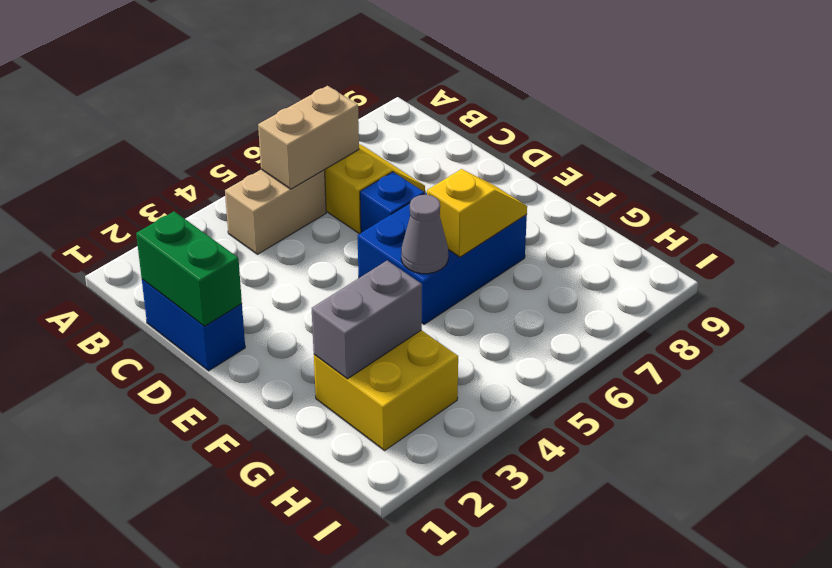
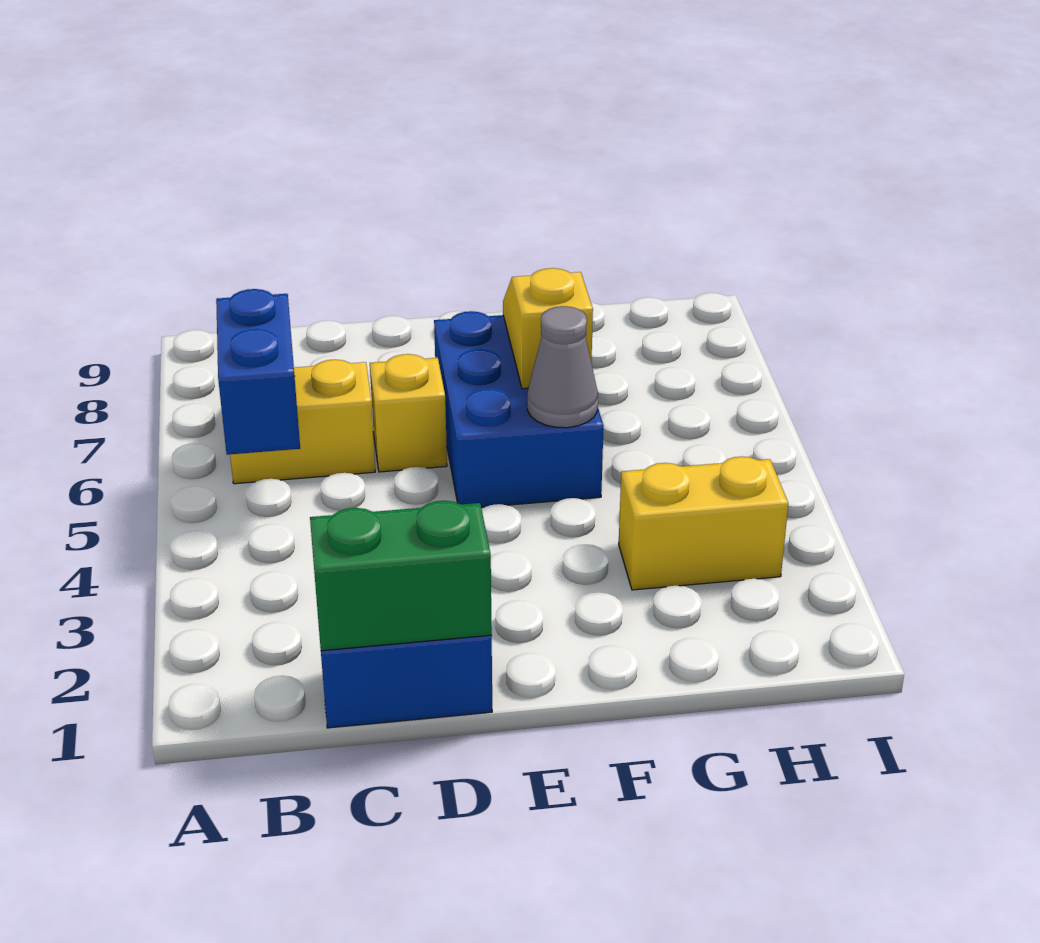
tan 1x2 brick [225,169,326,254] -> none
tan 1x2 brick [258,86,359,189] -> blue 1x2 brick [216,289,300,455]
blue 1x1 brick [360,172,424,233] -> yellow 1x1 brick [370,354,447,472]
yellow 2x2 brick [314,330,458,450] -> yellow 1x2 brick [619,456,788,590]
grey 1x2 brick [312,260,422,379] -> none

